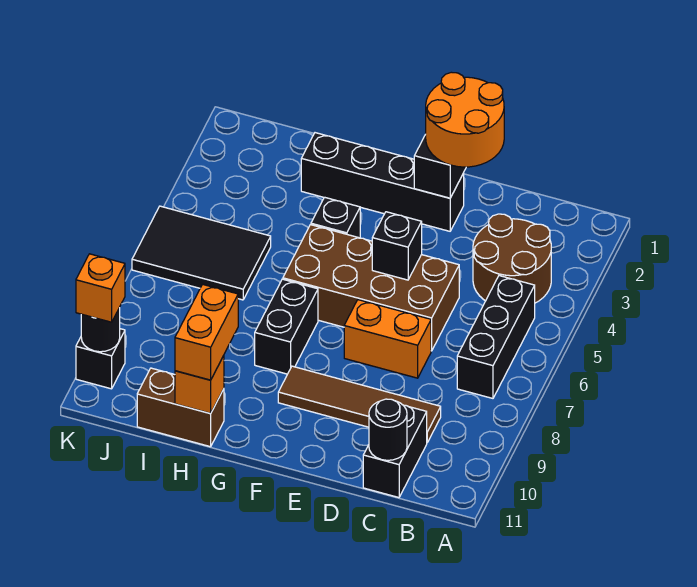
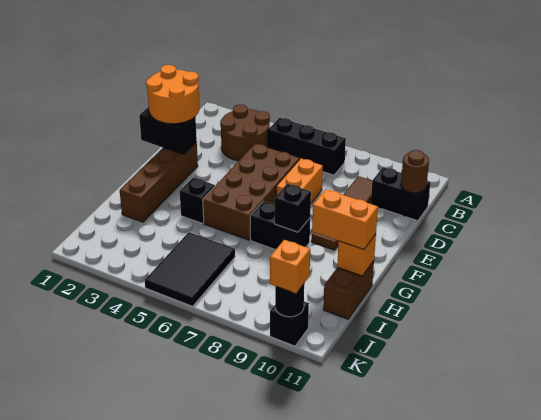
black 1x1 round brick [369,399,407,460] -> brown 1x1 round brick [401,150,429,193]
black 1x4 brick [301,133,464,231] -> brown 1x4 brick [120,142,198,222]
black 1x1 brick [372,212,422,280] -> black 1x1 brick moved to [275,184,311,232]

